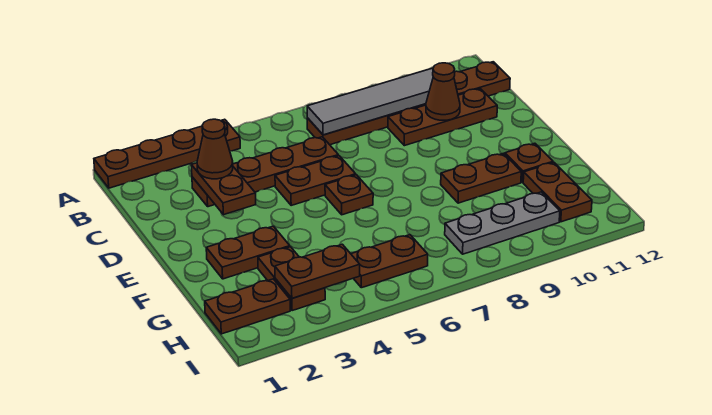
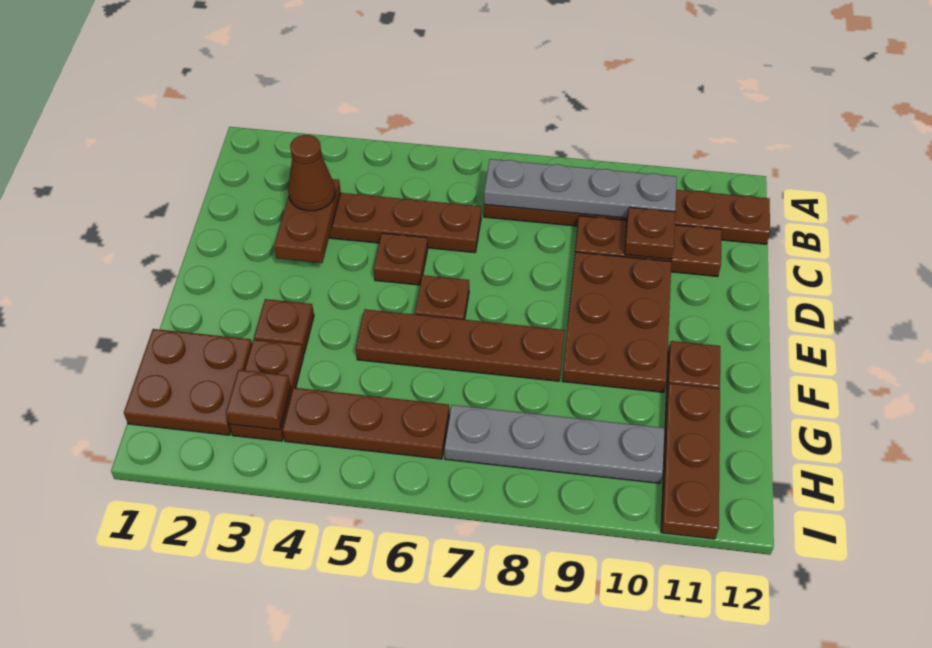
brown 1x4 plate [94,119,240,188] -> brown 1x4 plate moved to [356,309,565,381]
grey 1x4 tile [307,69,433,135] -> grey 1x4 plate [484,159,677,218]
brown 1x1 cone [426,63,460,120] -> brown 1x1 plate [625,207,675,259]
brown 1x2 plate [275,156,356,205] -> brown 1x1 plate [374,233,428,285]
brown 1x2 plate [206,226,290,279] -> brown 1x1 plate [254,299,314,354]
brown 1x2 plate [441,153,521,203] -> brown 2x3 plate [562,252,671,392]
brown 1x2 plate [523,162,592,222] -> brown 1x3 plate [661,383,720,539]
brown 1x2 plate [205,279,290,334] -> brown 2x2 plate [124,329,252,435]
brown 1x2 plate [275,244,360,298] -> brown 1x1 plate [226,370,291,430]
brown 1x2 plate [351,235,428,288] -> brown 1x3 plate [282,388,449,459]
grey 1x3 plate [445,192,560,254] -> grey 1x4 plate [444,405,665,483]

